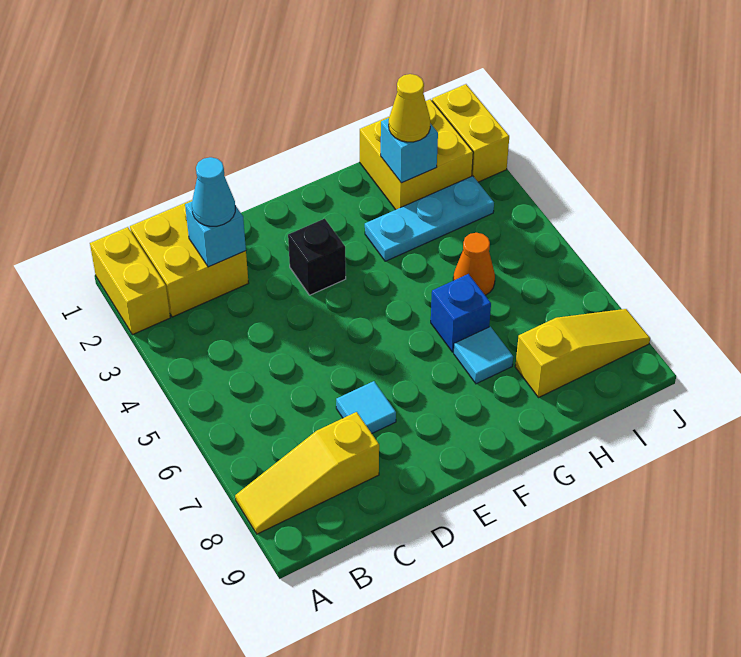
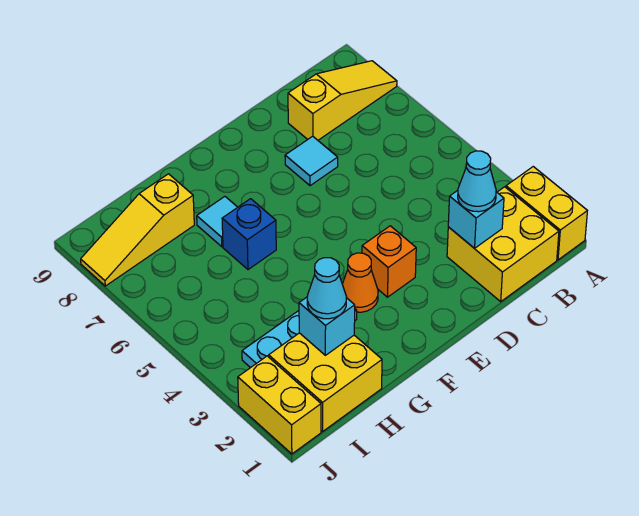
black 1x1 brick [288,219,346,295] -> orange 1x1 brick [362,226,416,297]
yellow 1x1 cone [389,74,430,142] -> cyan 1x1 cone [307,258,346,319]
orange 1x1 cone [453,233,495,295] -> orange 1x1 cone moved to [342,253,378,312]

